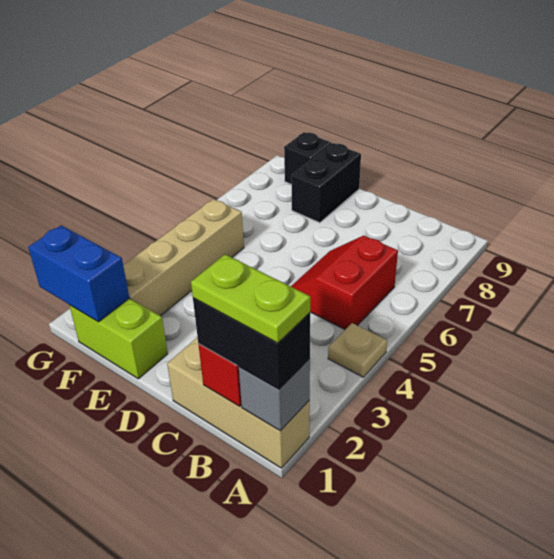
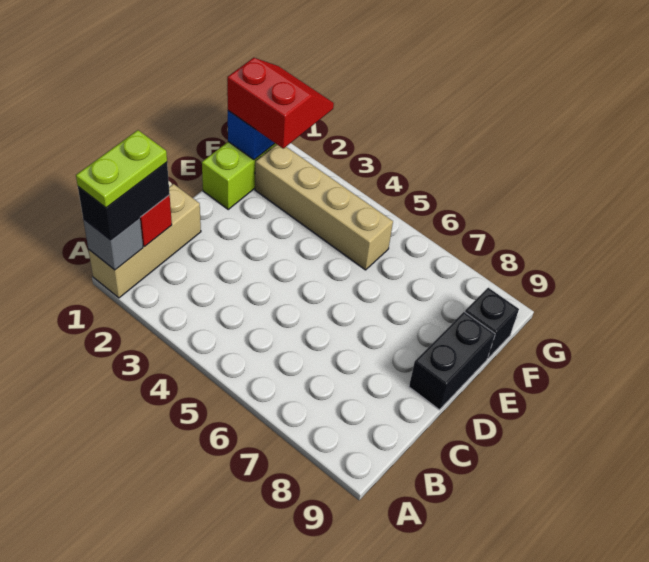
tan 1x1 plate [328,323,387,377] -> none
red 2x2 slope [291,236,398,329] -> red 2x2 slope moved to [227,58,334,149]
black 1x2 brick [291,143,361,223] -> black 1x2 brick turned to [409,312,495,410]

